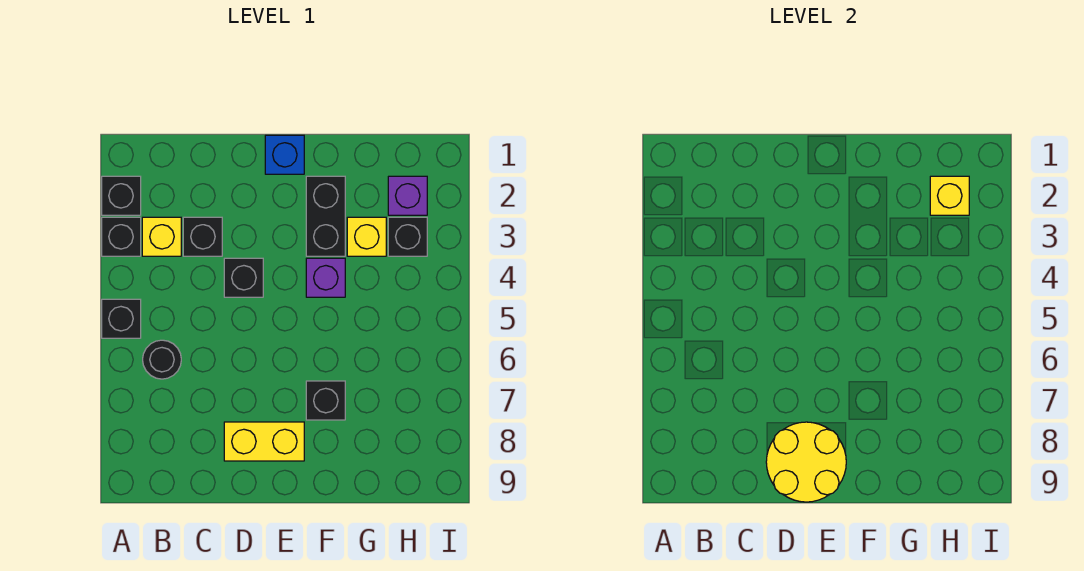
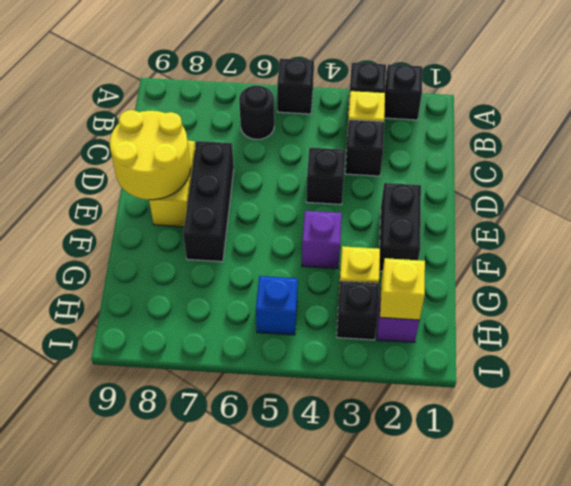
blue 1x1 brick [265,135,304,174] -> blue 1x1 brick moved to [256,276,298,335]
black 1x2 brick [306,176,345,256] -> black 1x2 brick turned to [379,183,421,271]
black 1x1 brick [306,381,345,420] -> black 1x3 brick [183,141,234,262]

